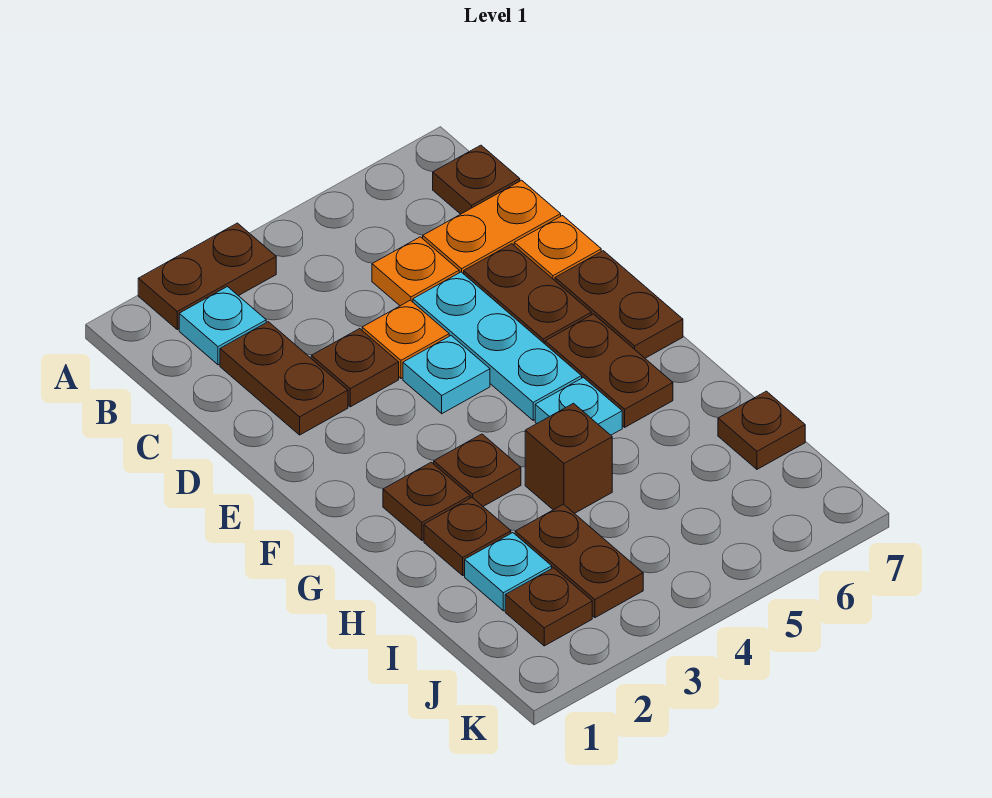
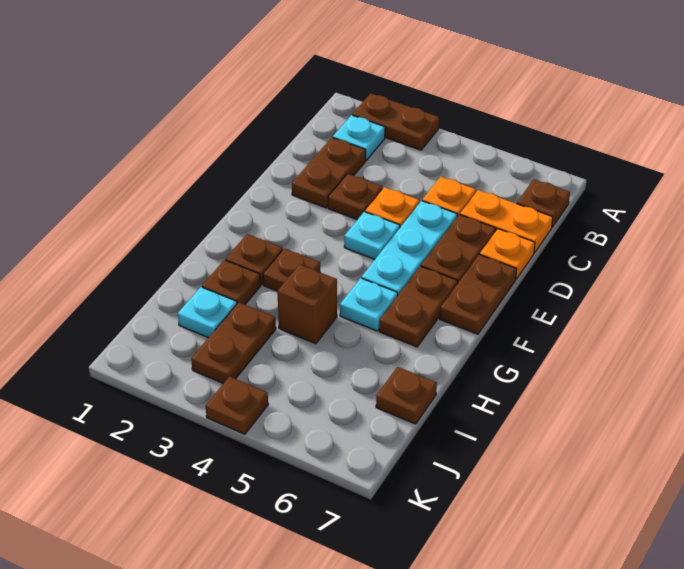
brown 1x1 plate [505,568,592,646] -> brown 1x1 plate moved to [206,376,268,434]

